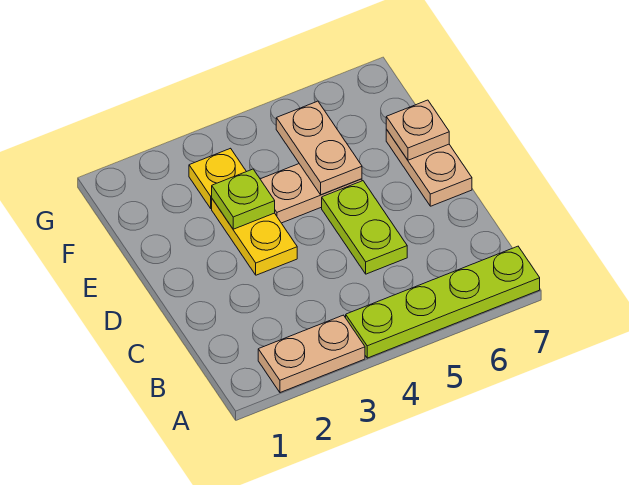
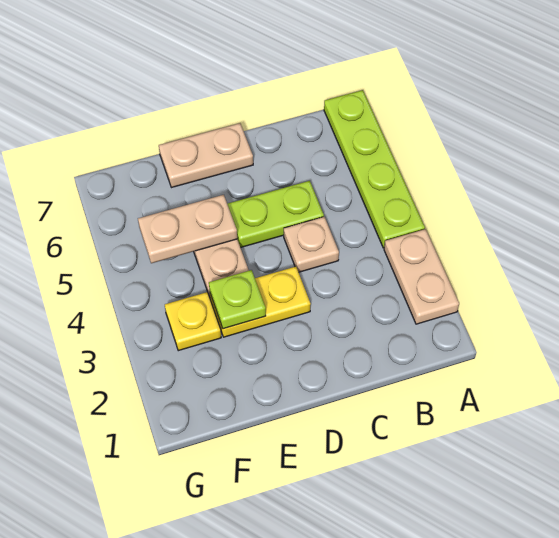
tan 1x1 plate [386,100,449,160] -> tan 1x1 plate moved to [284,217,339,272]

